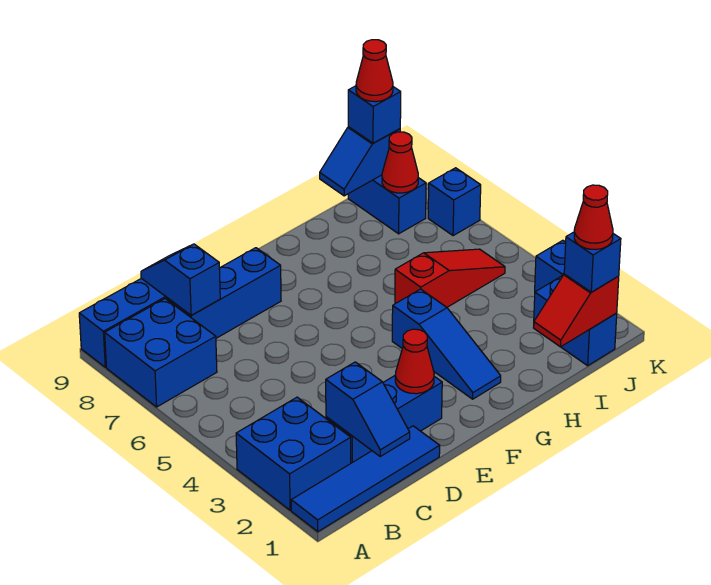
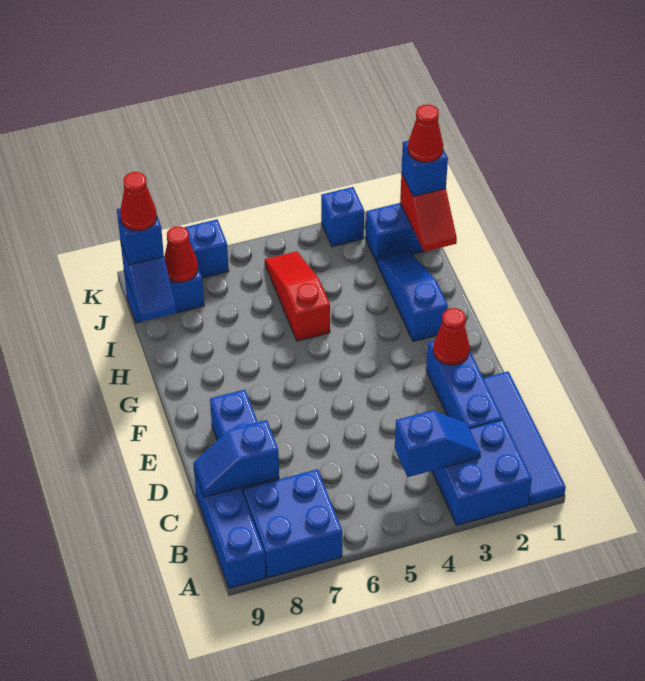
blue 1x2 slope [326,362,410,456] -> blue 1x2 slope moved to [395,410,481,477]
blue 1x3 slope [392,289,501,399] -> blue 1x3 slope turned to [377,252,448,342]

